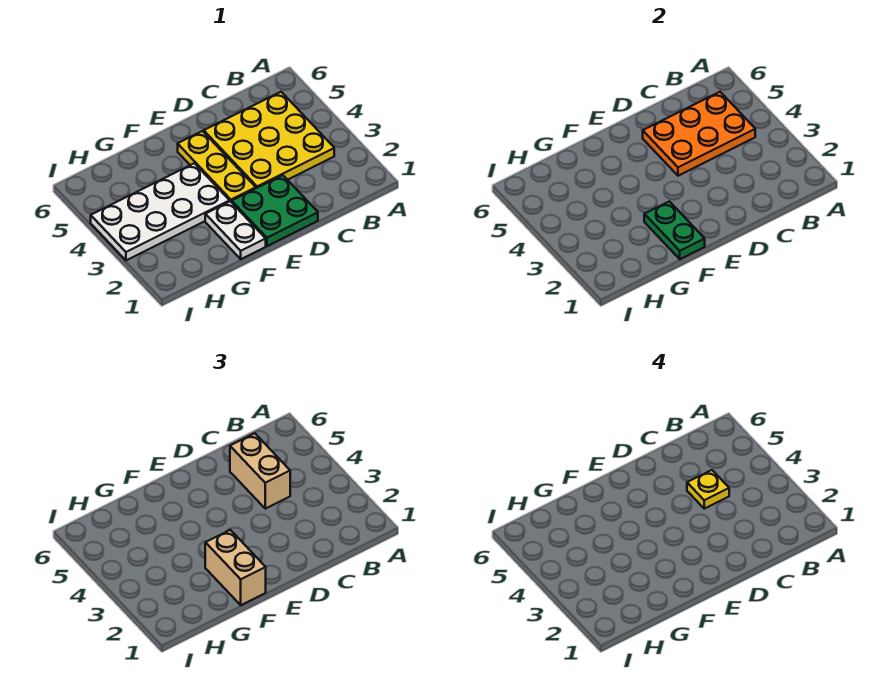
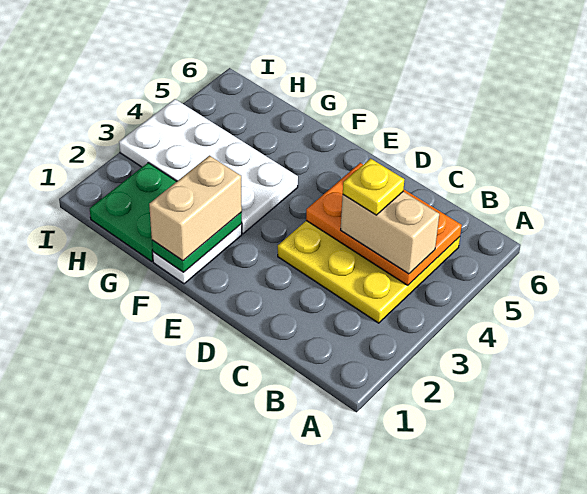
tan 1x2 brick [230,433,290,509] -> tan 1x2 brick turned to [341,192,439,274]
green 2x2 plate [232,175,318,246] -> green 2x2 plate moved to [90,163,177,261]
yellow 1x3 plate [178,131,256,202] -> none

